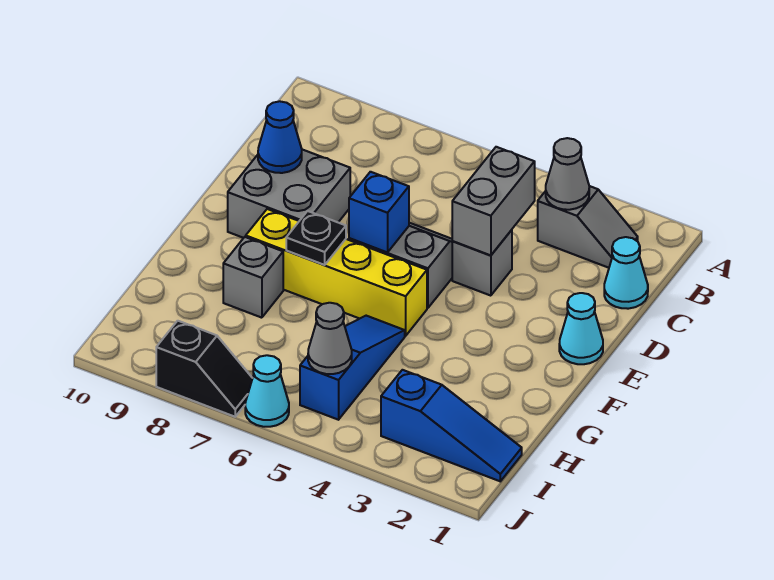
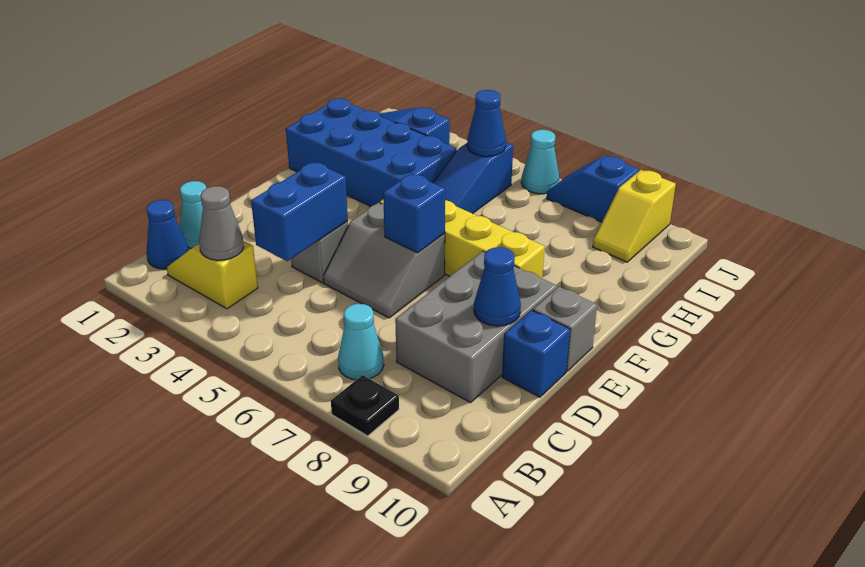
none -> blue 1x1 cone [146,200,188,269]
grey 1x2 slope [538,186,638,268] -> yellow 1x2 slope [167,241,258,309]
grey 1x2 brick [452,147,535,256] -> blue 1x2 brick [251,162,348,261]
grey 2x2 brick [228,150,350,238] -> grey 2x3 brick [395,251,557,403]
none -> blue 1x1 brick [502,310,570,397]
cyan 1x1 cone [559,293,603,364] -> cyan 1x1 cone moved to [338,304,384,380]
black 1x1 plate [286,211,346,265] -> black 1x1 plate moved to [331,375,399,436]
none -> blue 2x4 brick [286,98,457,206]
grey 1x1 brick [223,237,283,318] -> grey 1x1 brick moved to [533,287,597,371]
grey 1x1 cone [308,303,352,374] -> blue 1x1 cone [467,90,506,156]
none -> yellow 1x2 slope [593,170,676,262]
black 1x2 slope [156,321,252,417] -> blue 1x2 slope [547,156,639,222]

